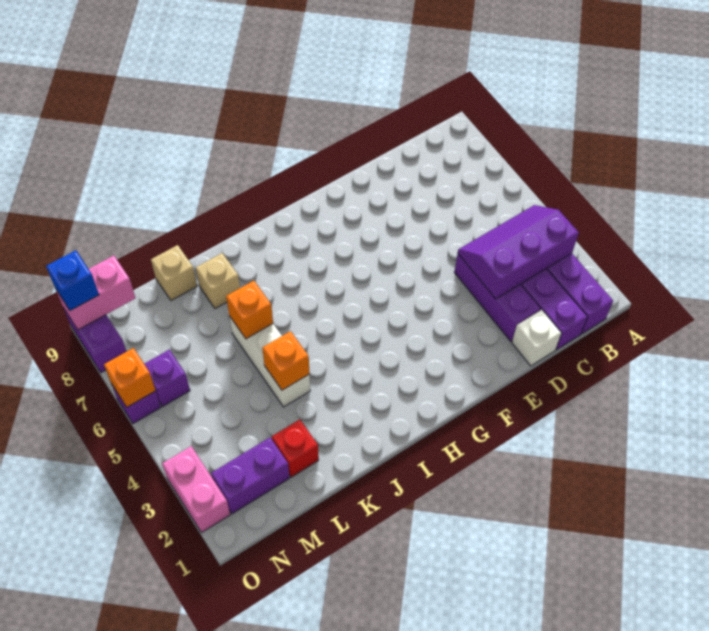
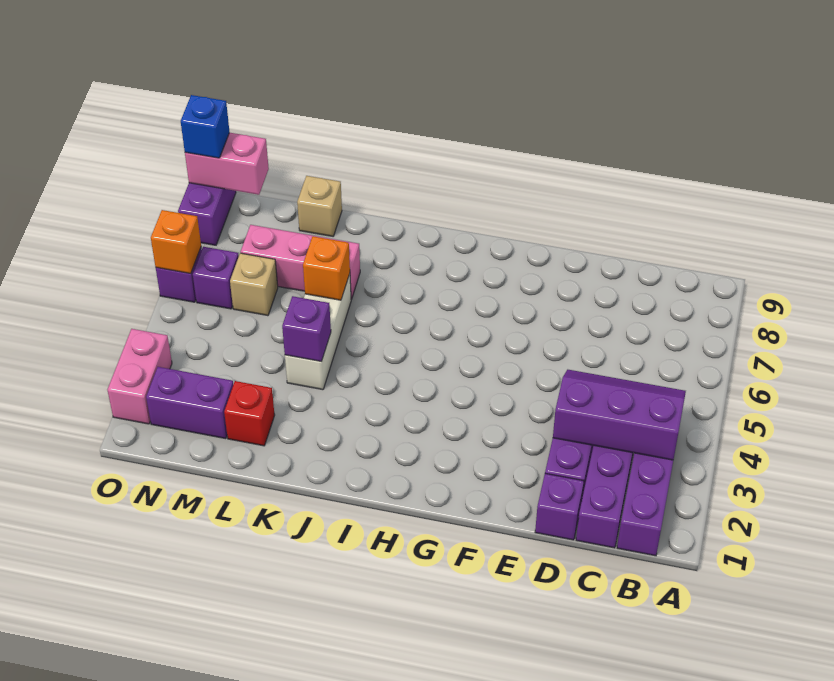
white 1x1 brick [512,310,561,366] -> purple 1x1 brick [535,473,584,540]
orange 1x1 brick [262,331,310,390] -> purple 1x1 brick [282,296,331,362]
none -> pink 1x3 brick [241,225,360,300]
tan 1x1 brick [196,253,240,309] -> tan 1x1 brick moved to [230,253,278,316]

